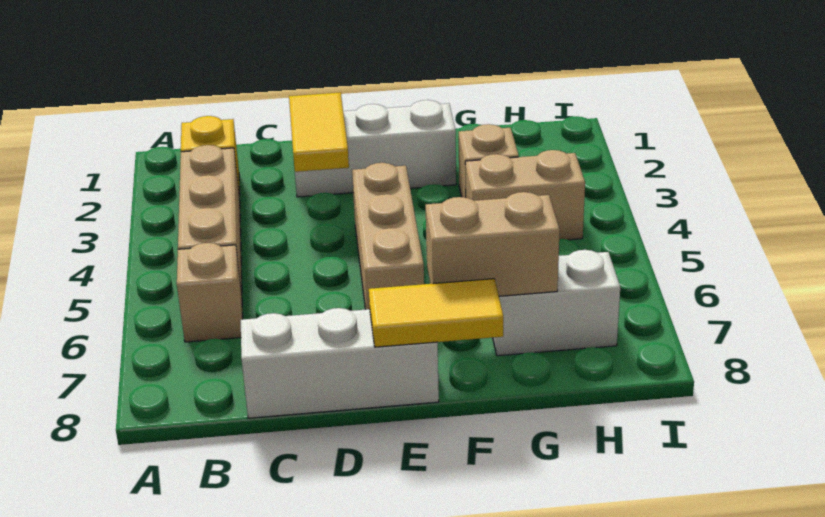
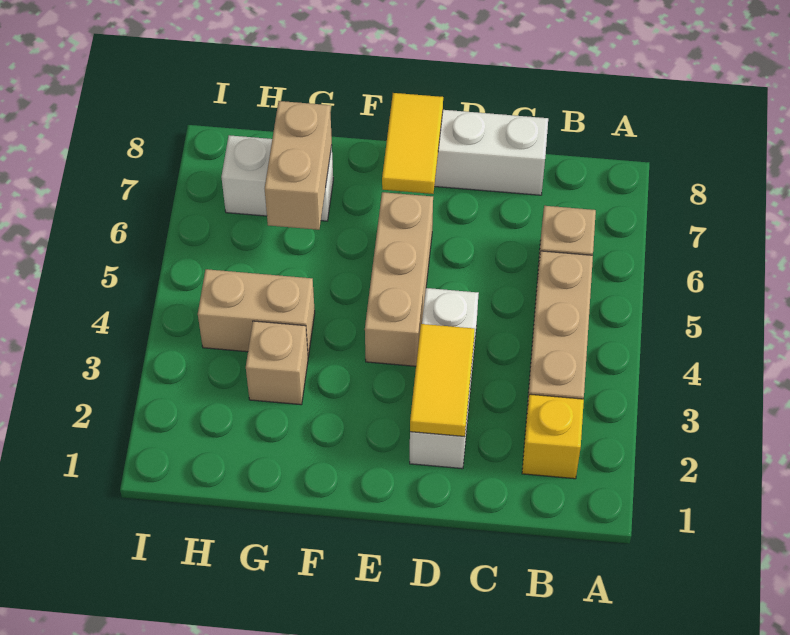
white 1x3 brick [295,100,456,197] -> white 1x3 brick turned to [410,288,479,469]
yellow 1x2 tile [369,279,503,347] -> yellow 1x2 tile turned to [382,93,443,194]
tan 1x2 brick [426,192,560,296] -> tan 1x2 brick turned to [265,101,332,230]

